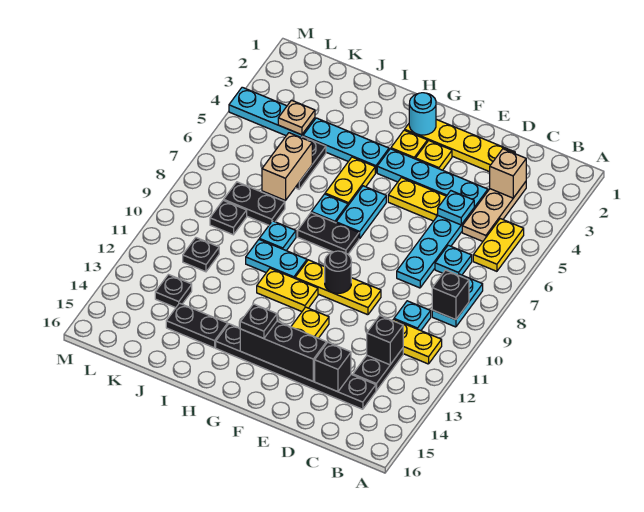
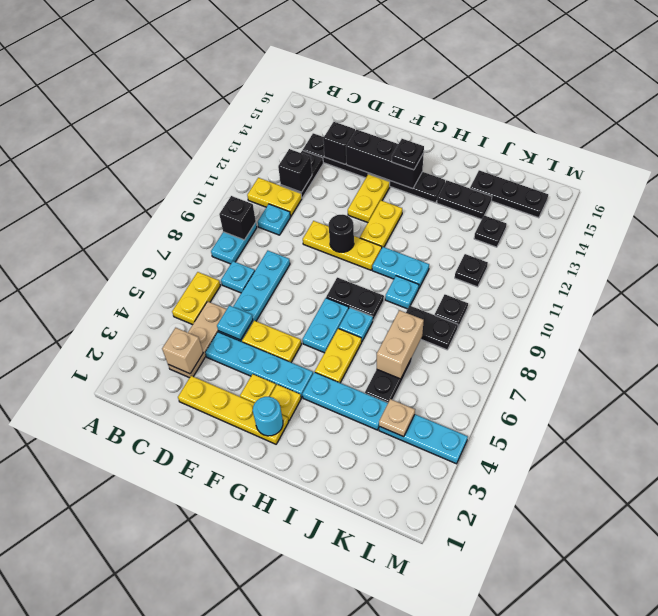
yellow 1x2 plate [257,268,318,311] -> yellow 1x2 plate turned to [360,201,402,247]
none -> black 1x3 plate [470,170,548,218]

